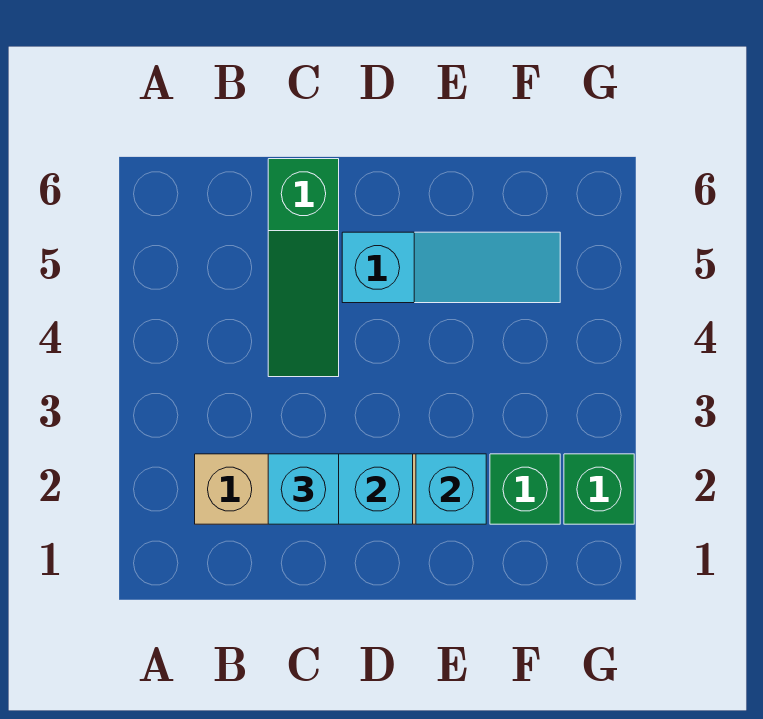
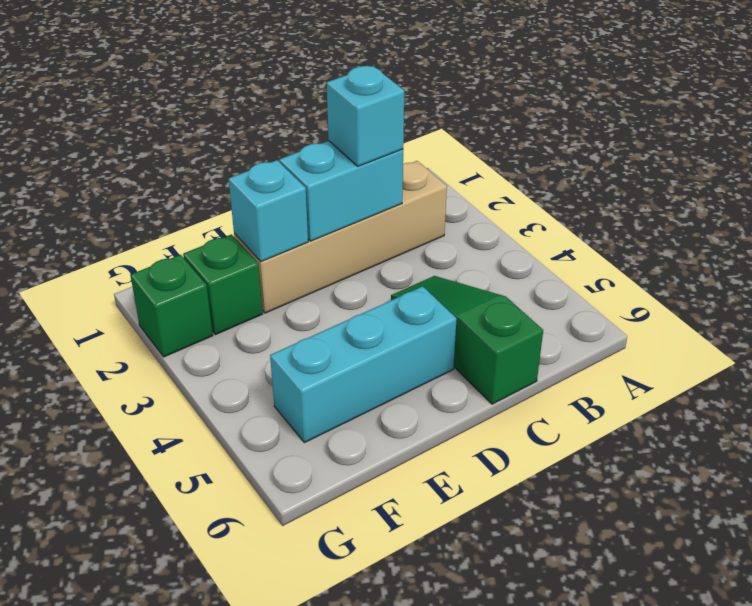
cyan 1x3 slope [342,232,560,303] -> cyan 1x3 brick [270,286,457,443]

